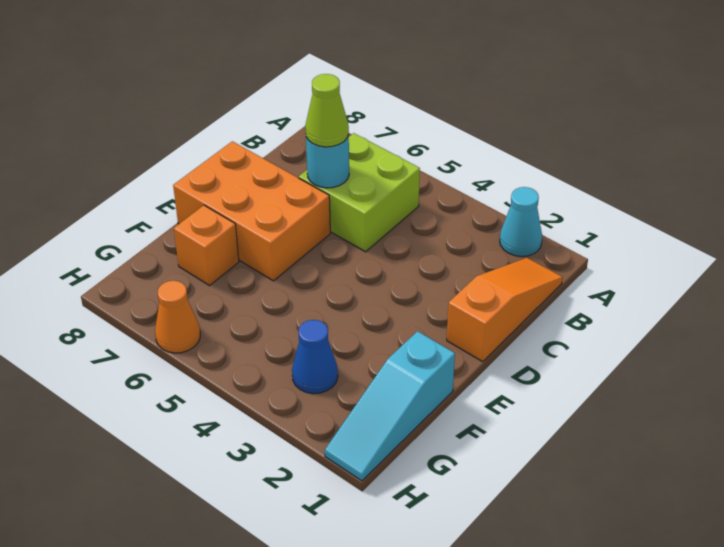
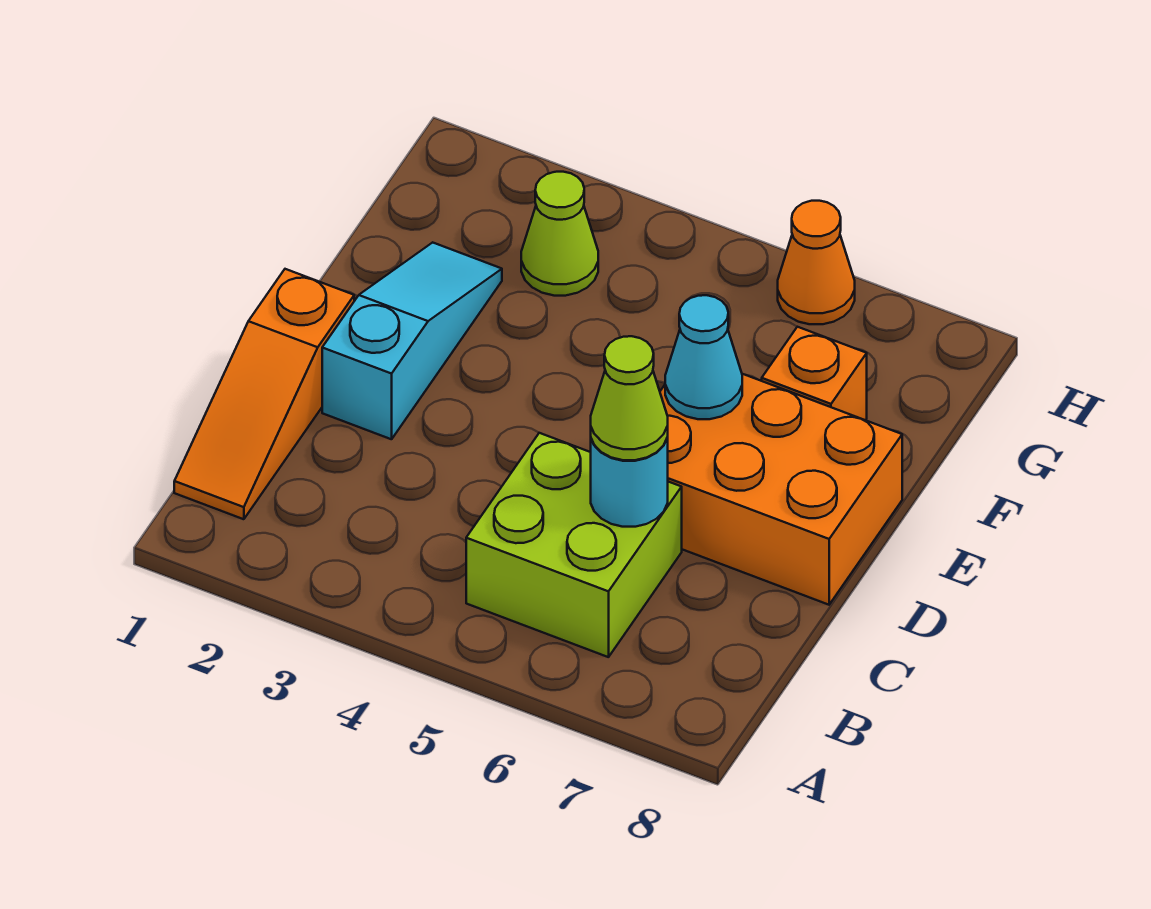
cyan 1x1 cone [500,187,542,256] -> cyan 1x1 cone moved to [665,295,742,419]
cyan 1x3 slope [325,331,455,481] -> cyan 1x3 slope moved to [322,242,502,439]
blue 1x1 cone [292,320,338,394] -> lime 1x1 cone [521,172,598,296]

